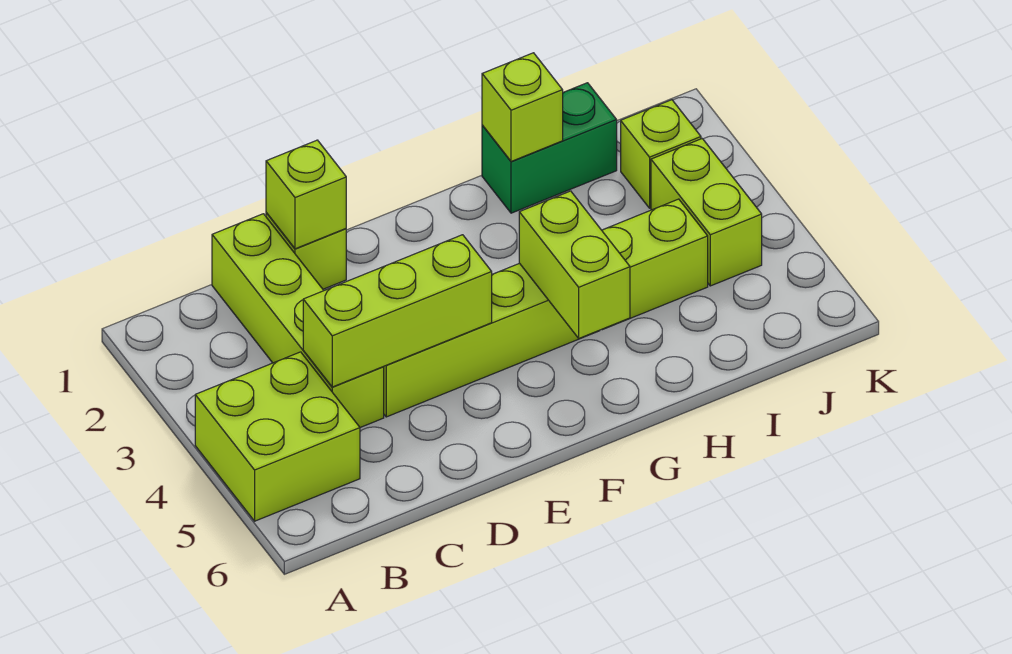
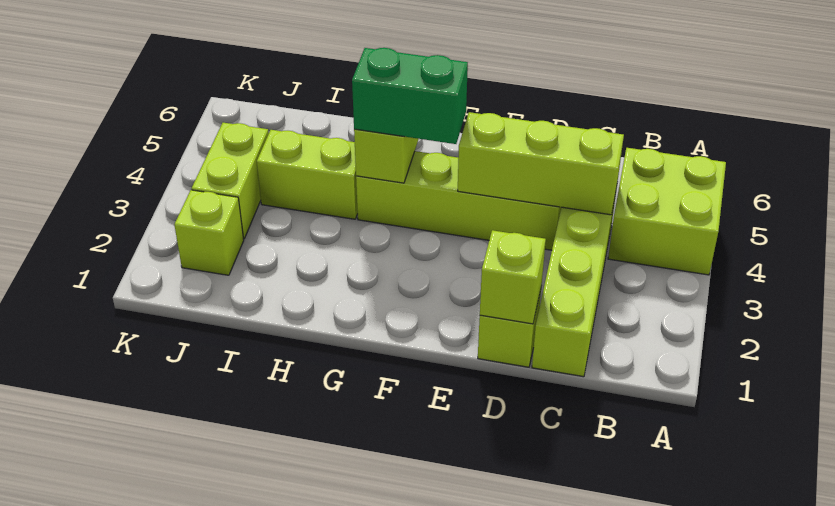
green 1x2 brick [482,83,617,213] -> green 1x2 brick moved to [352,48,468,144]
lime 1x1 brick [482,53,563,161] -> none

